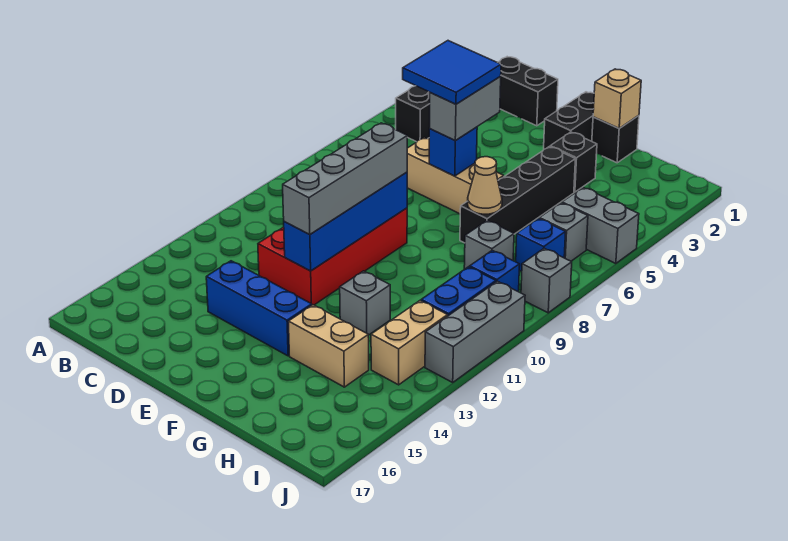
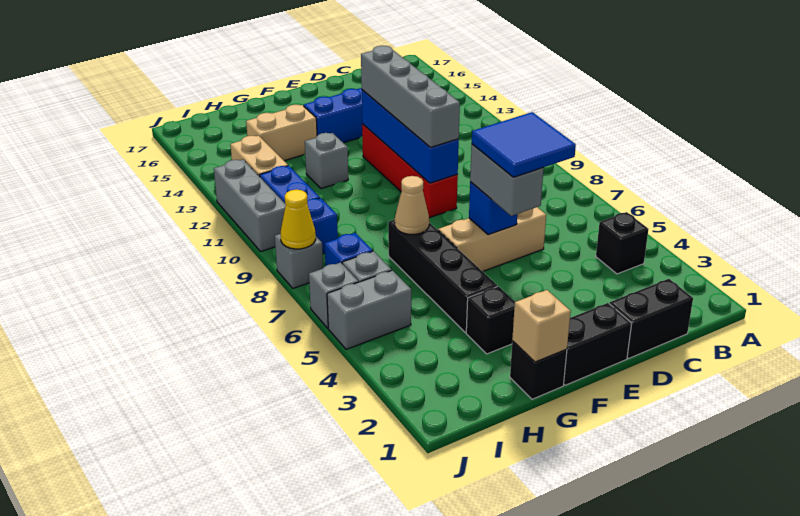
red 2x4 brick [258,208,407,305] -> red 1x4 brick [362,124,458,218]
black 1x2 brick [544,92,594,149] -> black 1x2 brick turned to [564,303,632,385]
grey 1x1 brick [464,220,514,269] -> grey 1x1 brick moved to [309,263,358,328]
none -> yellow 1x1 cone [281,190,316,249]

